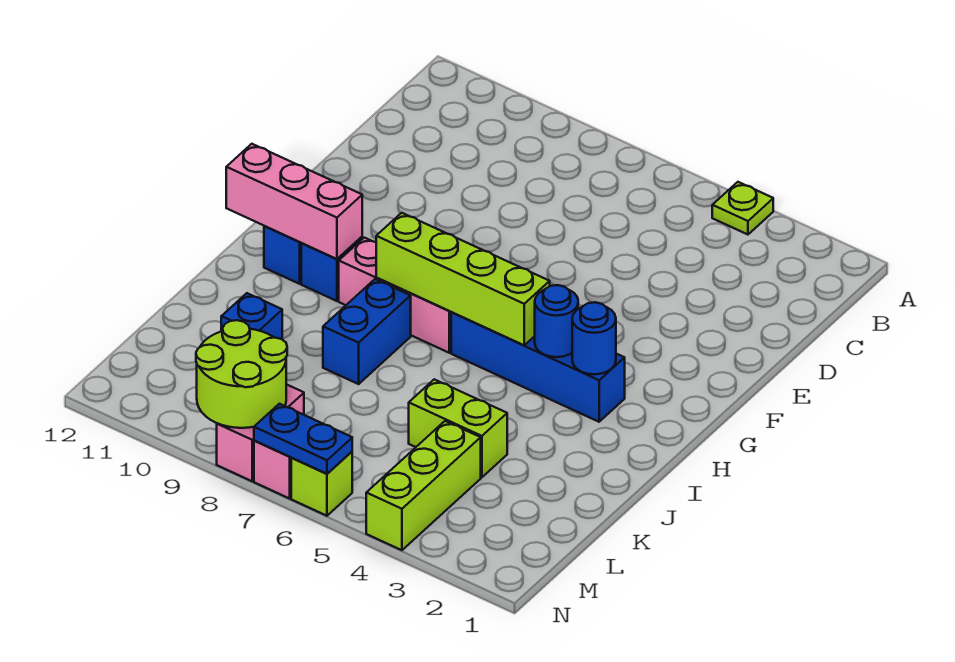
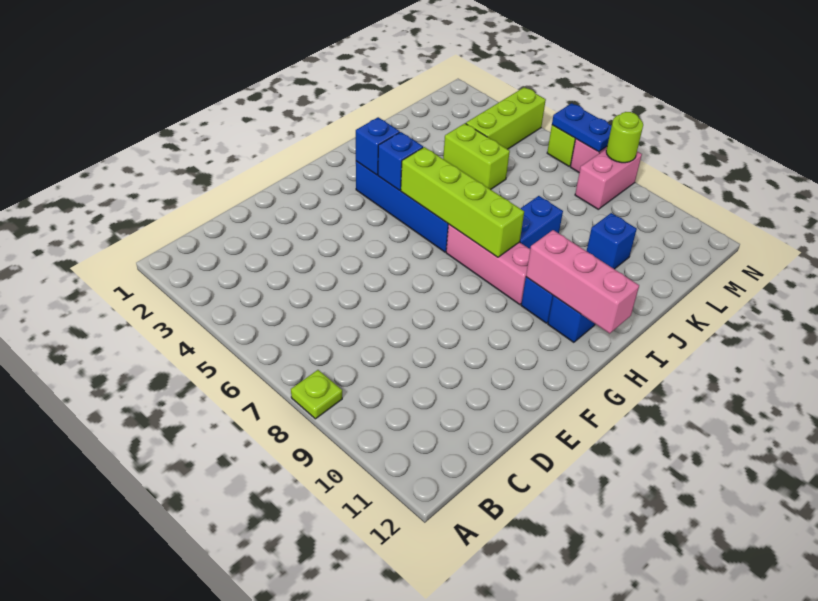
lime 1x1 plate [712,182,773,235] -> lime 1x1 plate moved to [291,370,342,419]
blue 1x1 round brick [572,302,616,374] -> blue 1x1 brick [356,117,400,175]
blue 1x1 round brick [535,285,578,357] -> blue 1x1 brick [378,132,423,190]
lime 2x2 round brick [196,320,287,428] -> lime 1x1 round brick [606,112,643,163]

